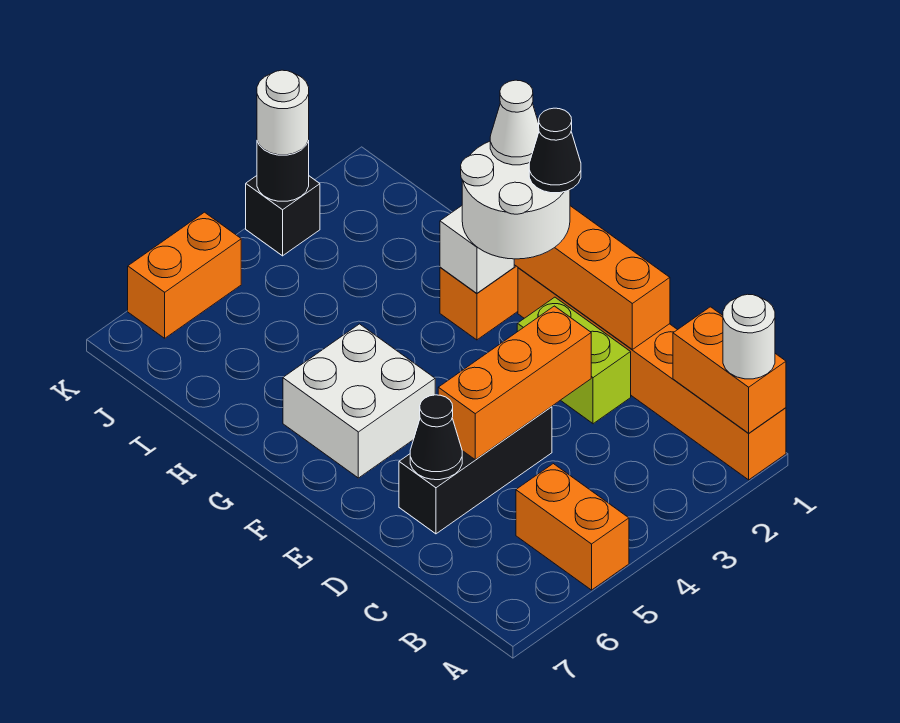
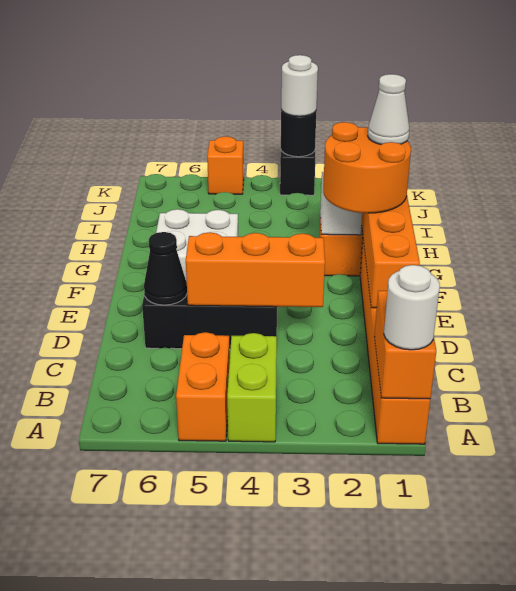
lime 1x2 brick [517,297,631,424] -> lime 1x2 brick moved to [227,333,277,442]
white 2x2 round brick [461,141,570,259] -> orange 2x2 round brick [323,122,411,213]
black 1x1 cone [529,108,581,193] -> none
orange 1x2 brick [128,212,241,338] -> orange 1x1 brick [207,136,244,194]

